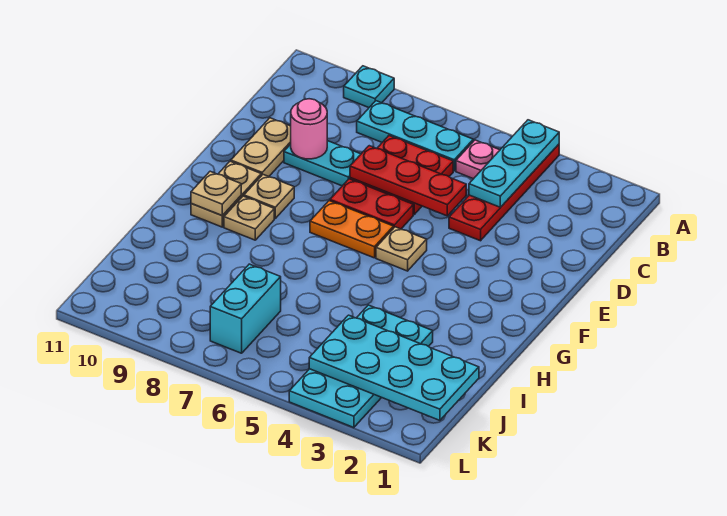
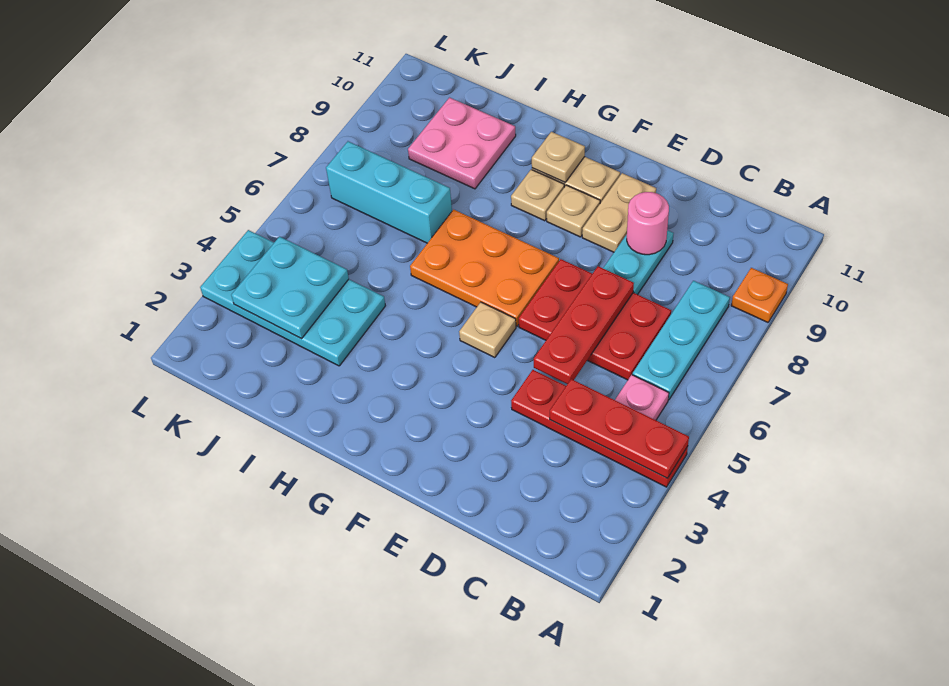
cyan 1x3 plate [469,120,559,207] -> red 1x3 plate [550,379,689,478]
cyan 1x1 plate [344,66,394,108] -> orange 1x1 plate [731,268,788,322]
tan 1x2 plate [231,118,291,176] -> tan 1x2 plate turned to [582,173,656,252]
orange 1x2 plate [310,201,394,258] -> orange 2x3 plate [410,210,559,326]
none -> pink 2x2 plate [408,98,516,189]
cyan 2x4 plate [309,315,479,420] -> cyan 2x2 plate [231,237,349,339]
cyan 1x2 brick [210,264,281,353] -> cyan 1x3 brick [326,141,452,243]

